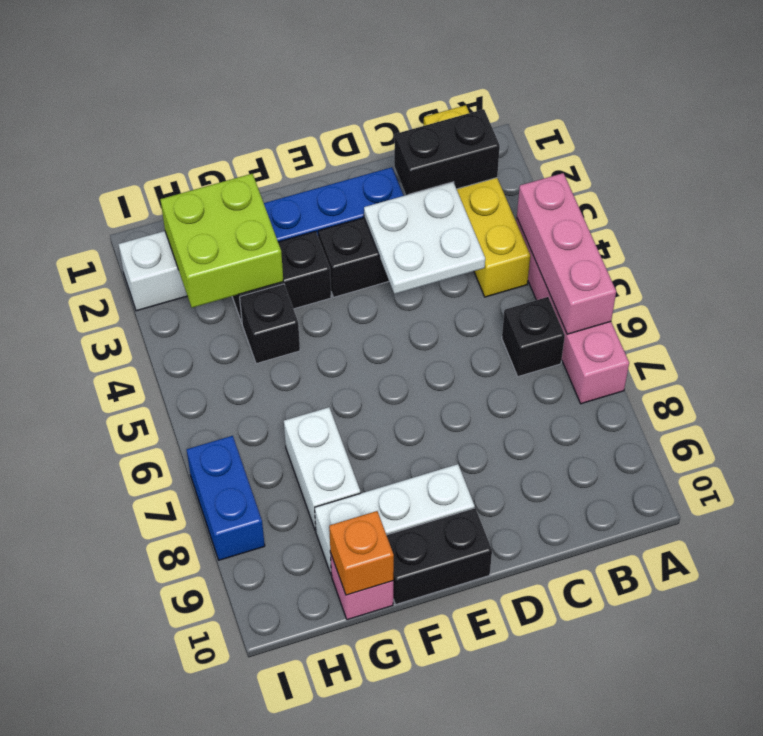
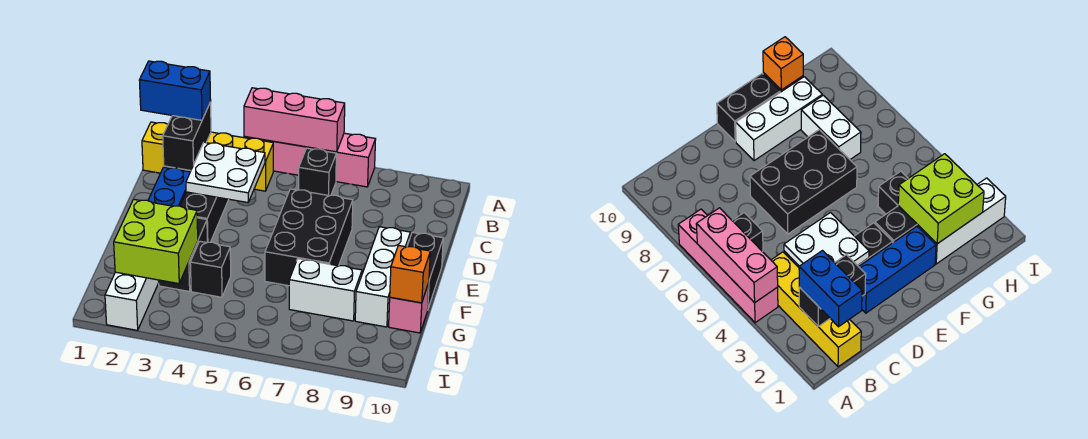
none -> black 2x3 brick [265,189,353,286]
blue 1x2 brick [187,436,265,560] -> blue 1x2 brick moved to [139,61,211,120]

